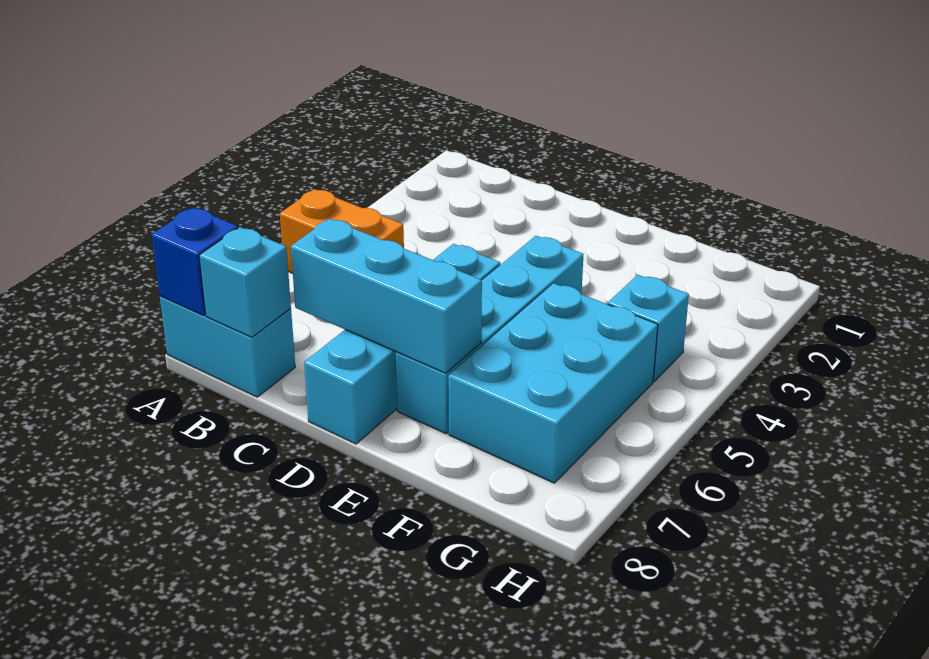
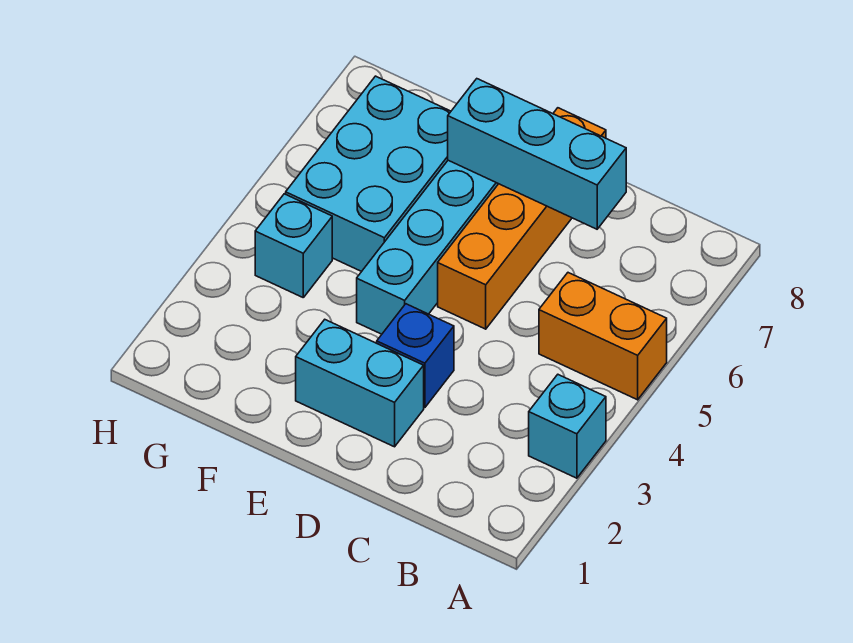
cyan 1x2 brick [160,296,295,397] -> cyan 1x2 brick moved to [296,320,424,447]
blue 1x1 brick [152,207,238,315] -> blue 1x1 brick moved to [377,304,454,408]
cyan 1x1 brick [199,227,291,337] -> cyan 1x1 brick moved to [529,375,606,478]
cyan 1x4 brick [304,244,500,444] -> orange 1x4 brick [438,108,606,329]

